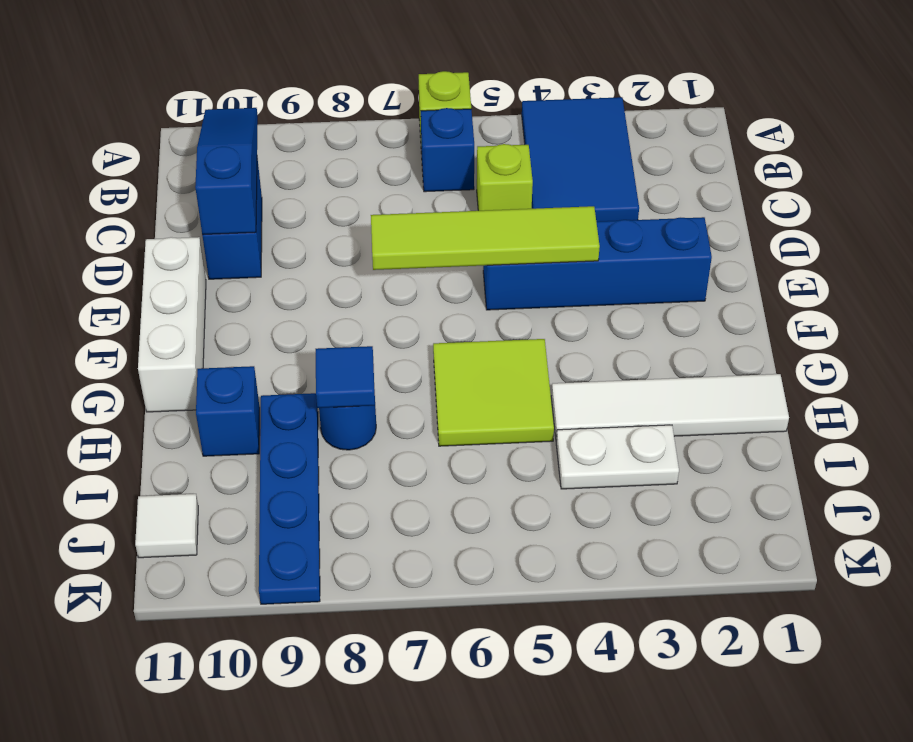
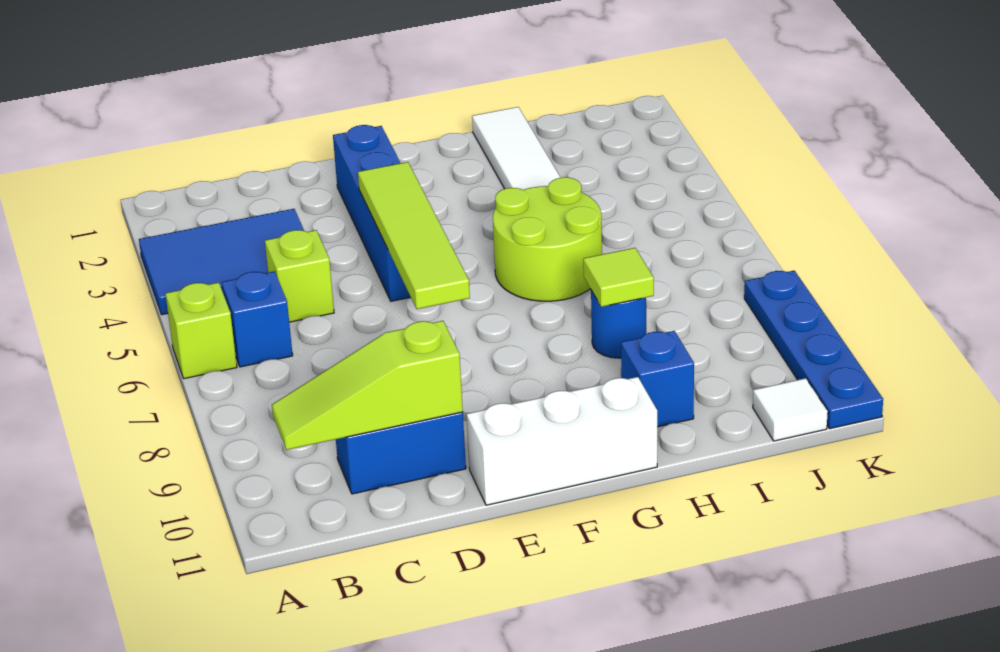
blue 1x3 slope [195,108,258,235] -> lime 1x3 slope [272,321,463,450]
lime 2x2 tile [433,339,554,446] -> lime 2x2 round brick [493,177,602,301]
blue 1x1 tile [316,346,375,408] -> lime 1x1 tile [583,248,654,307]
blue 1x4 plate [259,393,320,604] -> blue 1x4 plate turned to [744,271,883,429]
white 1x2 plate [556,425,679,489] -> none

